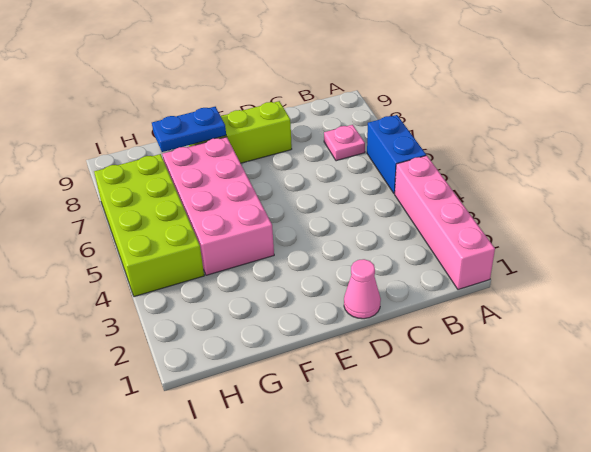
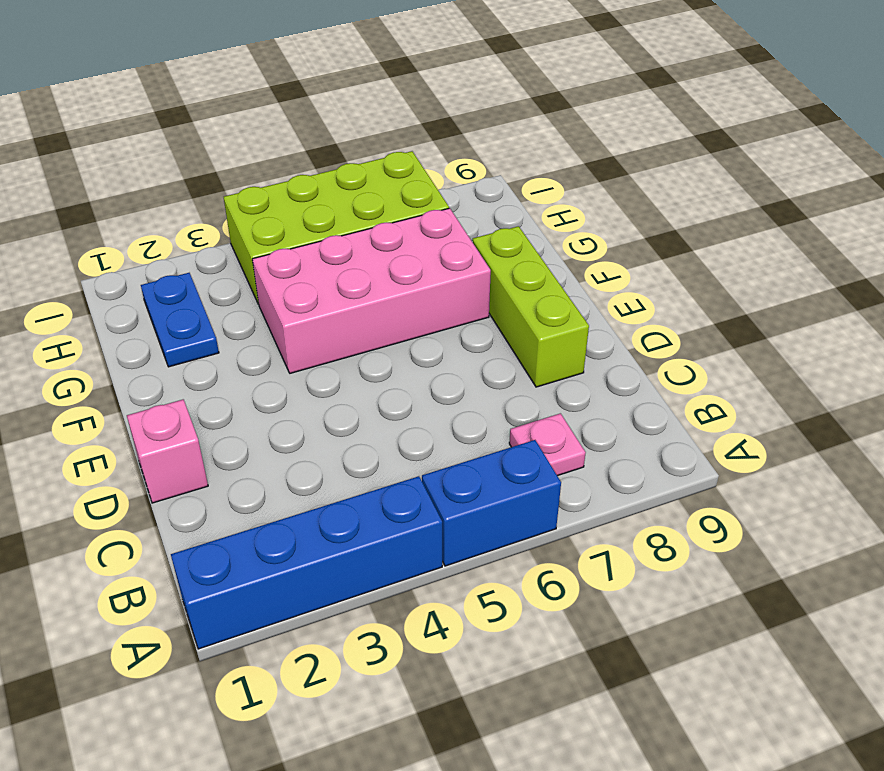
pink 1x4 brick [395,156,495,290] -> blue 1x4 brick [171,476,442,649]
pink 1x1 cone [344,259,381,319] -> pink 1x1 brick [127,399,208,503]
blue 1x2 plate [152,107,226,152] -> blue 1x2 plate moved to [141,273,219,367]

